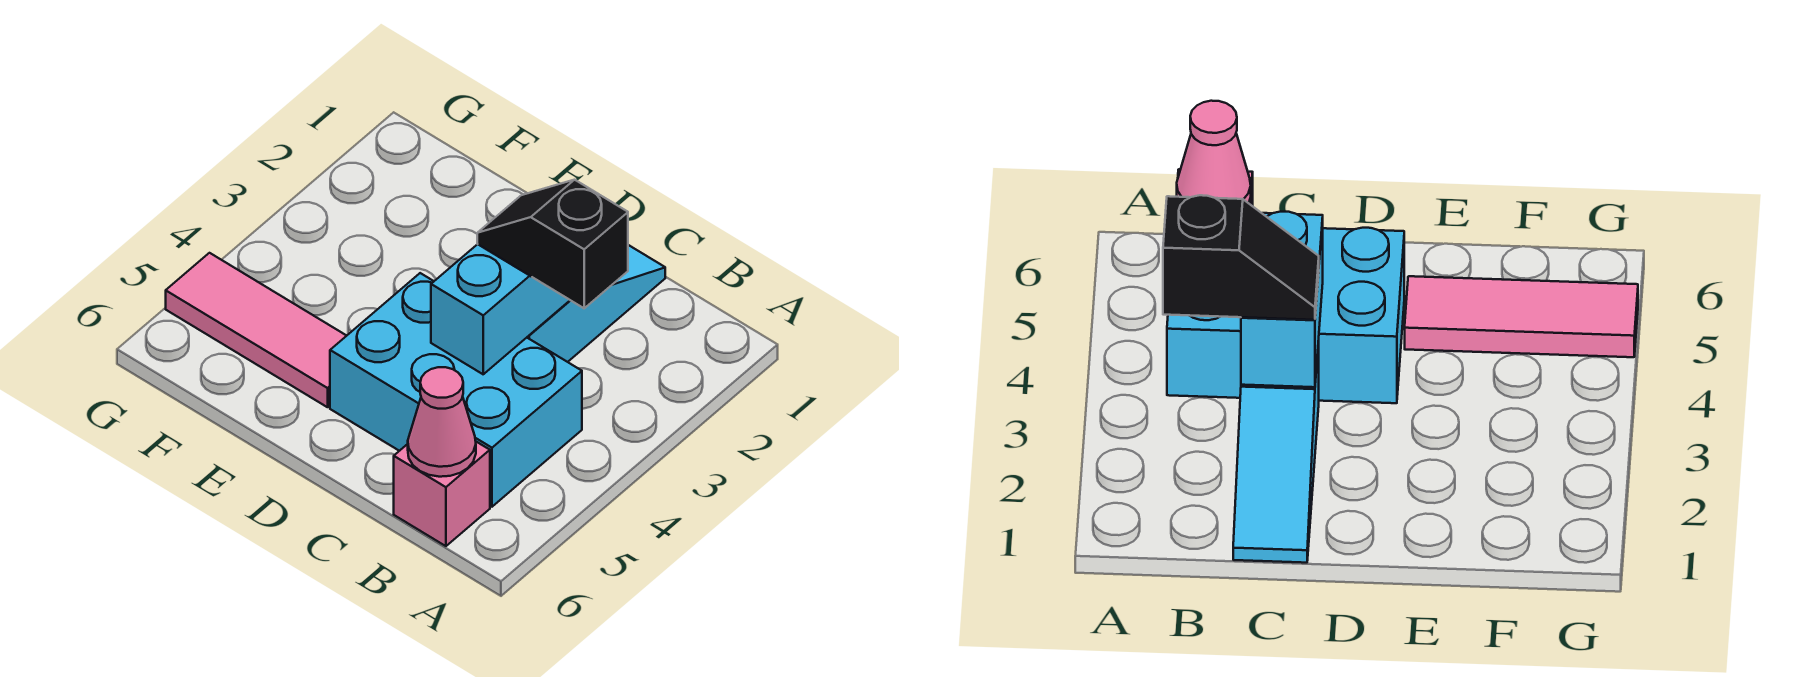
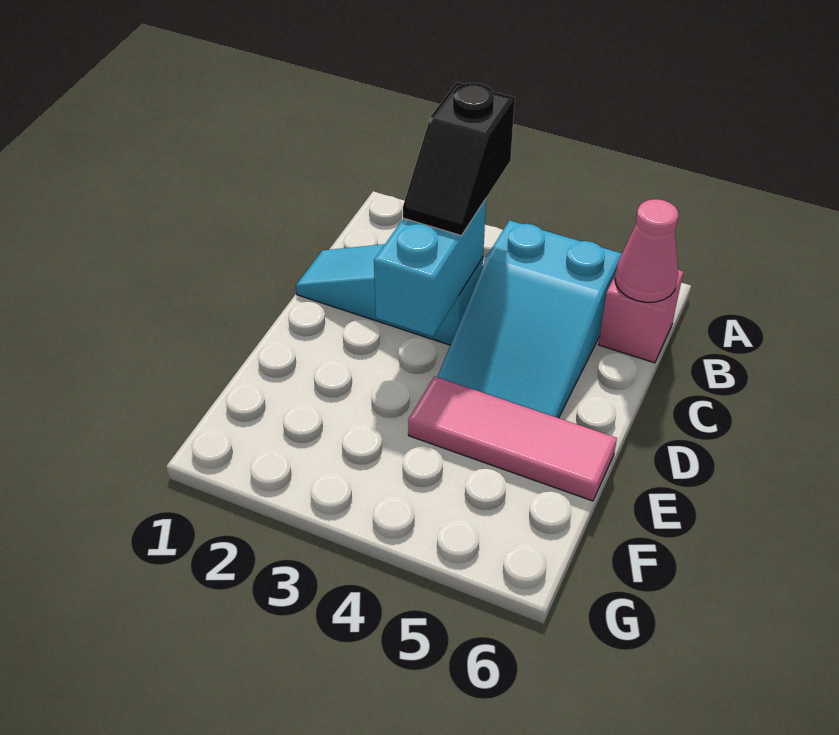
cyan 2x3 brick [330,273,582,507] -> cyan 2x3 slope [437,220,622,418]
cyan 1x2 brick [431,244,570,374] -> cyan 1x2 brick turned to [374,199,486,336]
pink 1x3 tile [166,253,346,407] -> pink 1x3 tile turned to [408,376,617,501]

